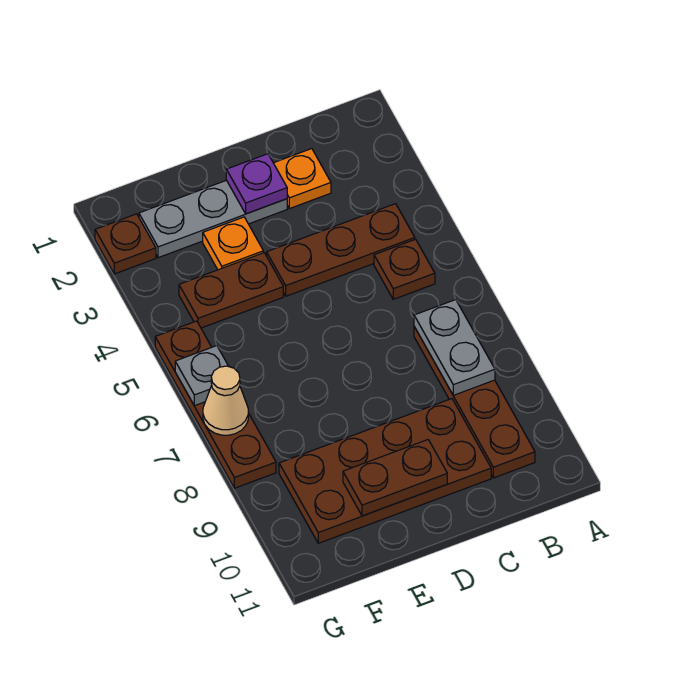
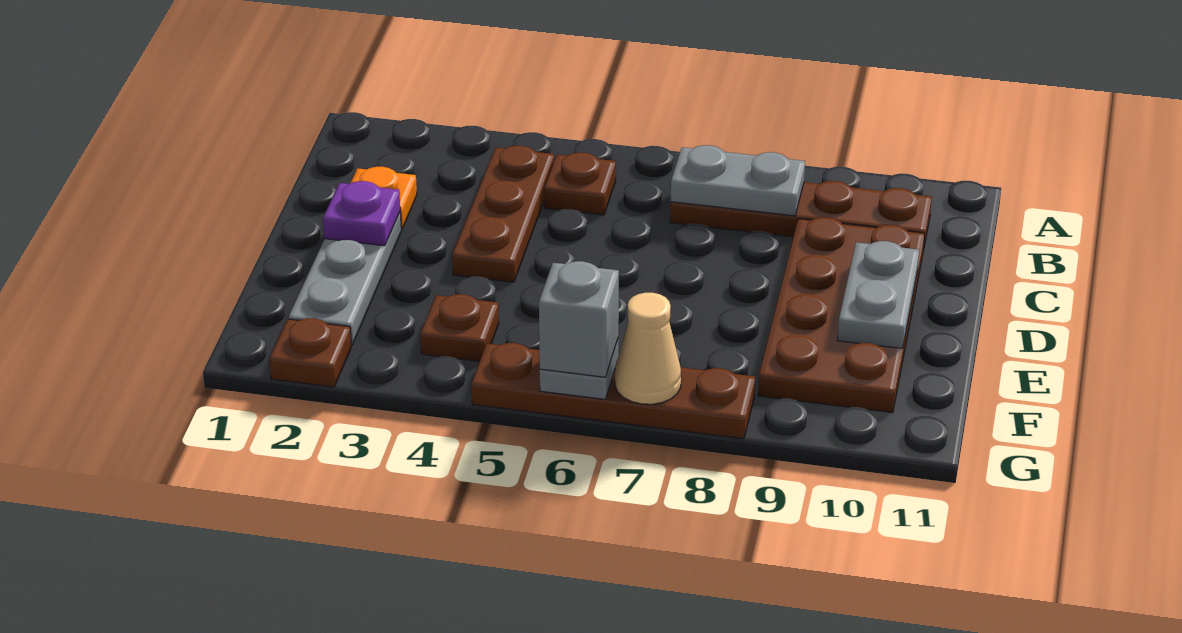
brown 1x2 plate [343,440,447,516] -> grey 1x2 plate [838,241,919,349]
orange 1x1 plate [203,217,263,270] -> none
brown 1x2 plate [179,253,283,328] -> brown 1x1 plate [420,294,499,361]
none -> grey 1x1 brick [539,261,619,377]

